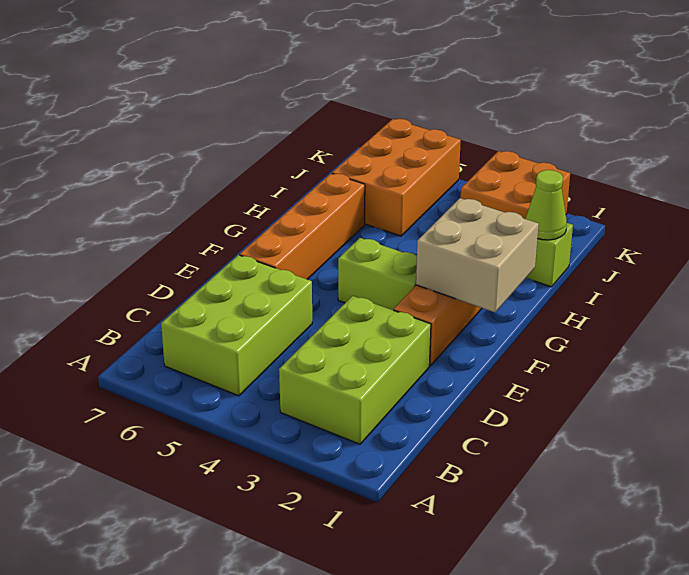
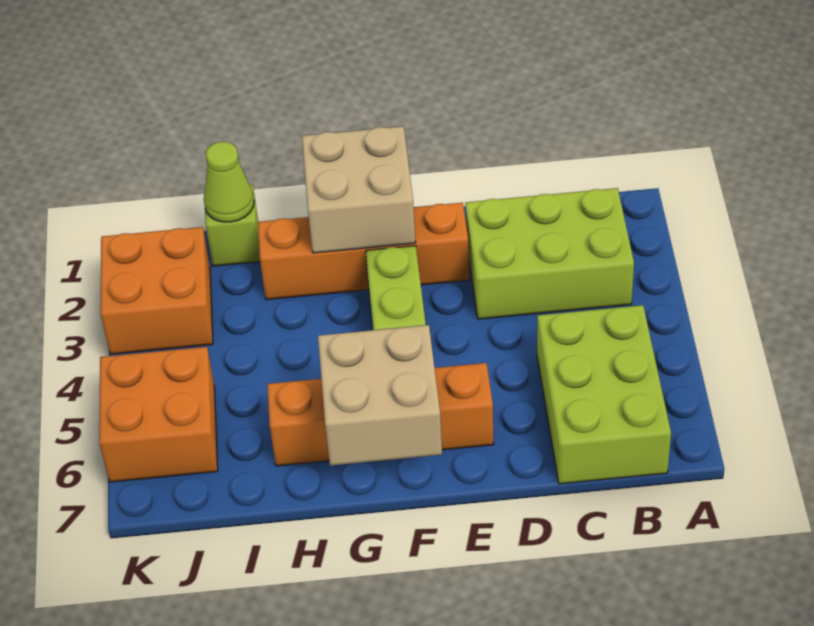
lime 2x3 brick [161,255,312,396] -> lime 2x3 brick turned to [537,305,671,484]
none -> tan 2x2 brick [318,325,442,465]
orange 2x3 brick [332,119,461,236] -> orange 2x2 brick [99,347,218,482]

